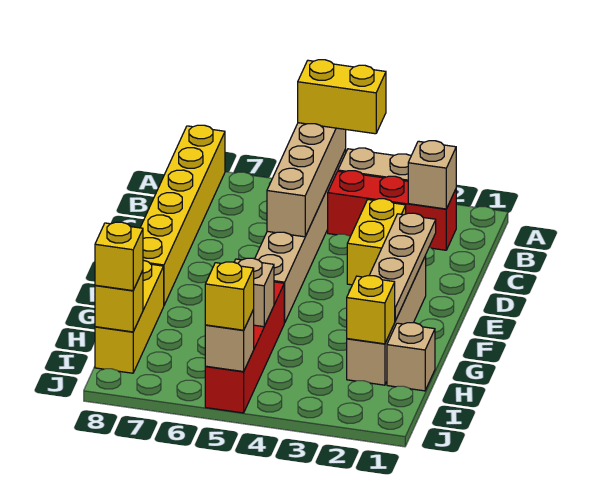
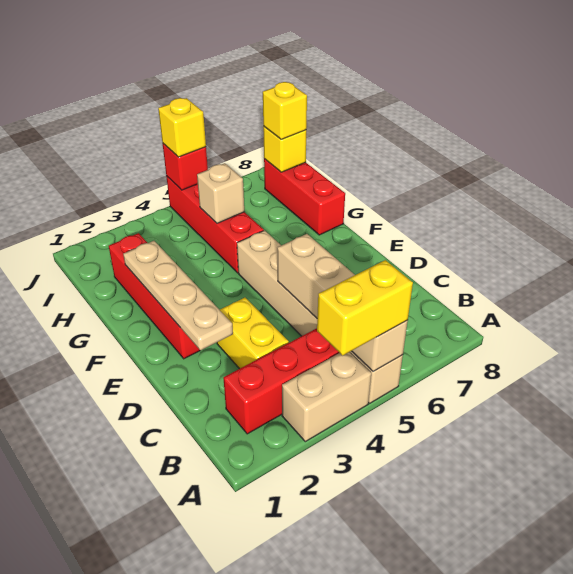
yellow 1x6 brick [140,125,225,305] -> none
tan 1x1 brick [408,141,456,209] -> none
tan 1x4 brick [347,256,426,385] -> red 1x4 brick [109,233,200,359]
yellow 1x3 brick [95,260,164,373] -> red 1x3 brick [264,159,345,235]
tan 1x1 brick [387,323,435,391] -> none
yellow 1x1 brick [347,276,395,344] -> none
tan 1x1 brick [205,310,254,372] -> red 1x1 brick [163,144,208,190]

